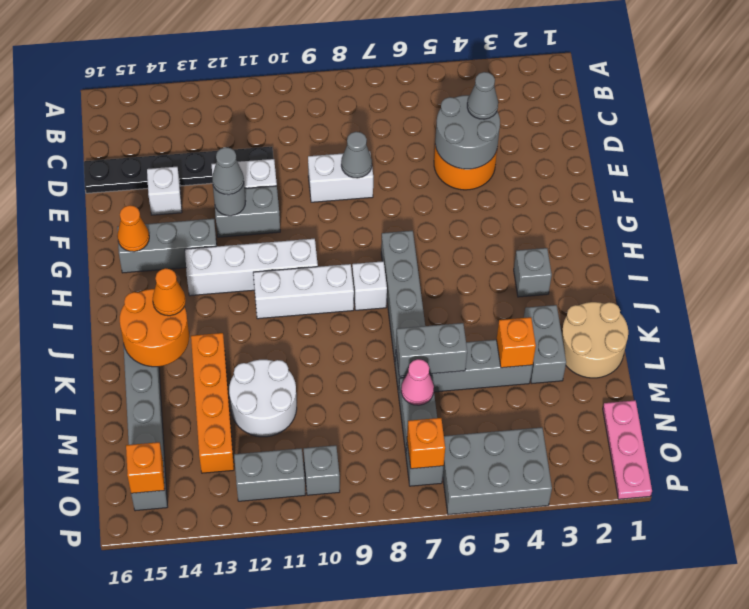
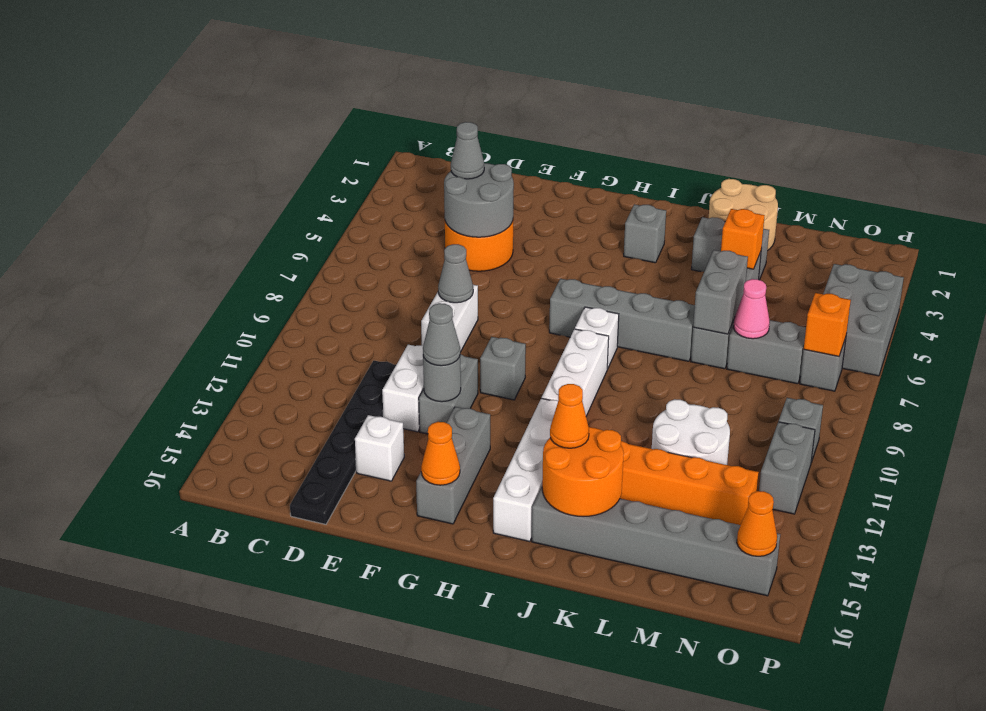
none -> grey 1x1 brick [480,337,526,400]
white 1x4 brick [185,239,318,296] -> white 1x4 brick moved to [493,398,558,542]
pink 1x3 plate [603,400,652,499] -> none
orange 1x1 brick [126,442,165,493] -> orange 1x1 cone [737,491,777,556]

